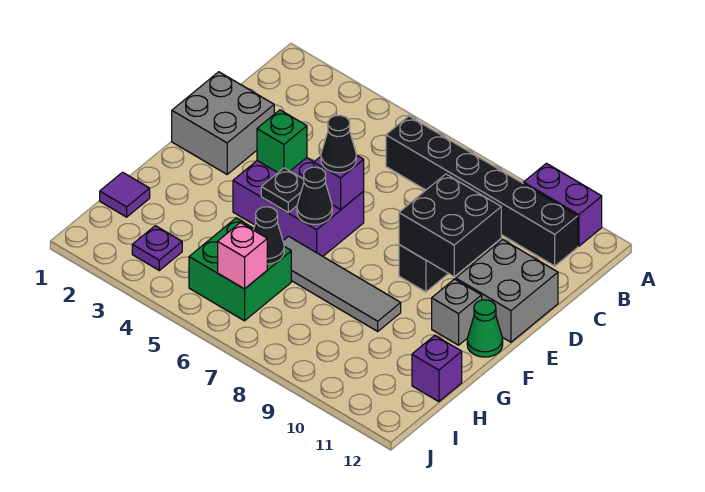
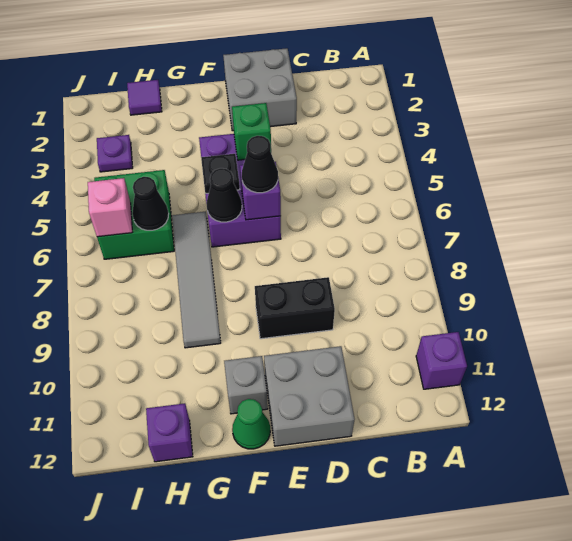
purple 1x2 brick [523,163,602,246] -> purple 1x1 brick [416,332,467,389]
black 1x6 brick [386,116,578,266] -> none
black 2x2 brick [399,174,501,277] -> none

